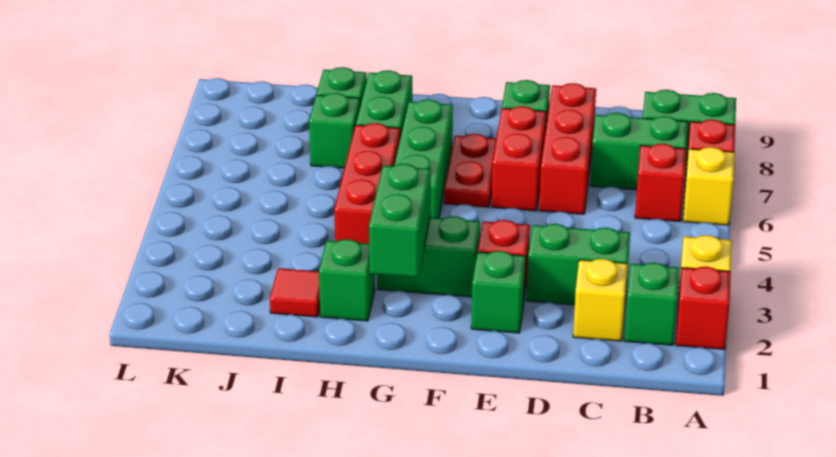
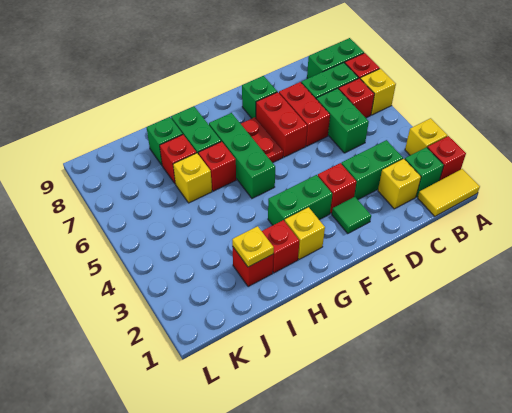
none -> yellow 1x2 tile [418,169,480,217]
red 1x3 brick [539,83,596,214] -> red 1x2 brick [279,82,330,146]
green 1x1 brick [471,251,526,333] -> green 1x1 tile [332,197,371,233]
none -> yellow 1x1 brick [285,207,325,259]
green 1x2 brick [369,164,431,277] -> green 1x2 brick moved to [316,88,369,153]
green 1x1 brick [319,239,375,321] -> red 1x1 brick [262,220,299,273]
red 1x3 brick [334,123,400,244] -> red 1x1 brick [198,142,236,191]
red 1x1 tile [270,268,320,317] -> red 1x1 brick [232,246,273,287]
none -> yellow 1x1 plate [232,226,274,267]
none -> yellow 1x1 brick [173,153,212,203]
green 1x1 brick [309,93,360,168] -> red 1x1 brick [160,135,196,183]

